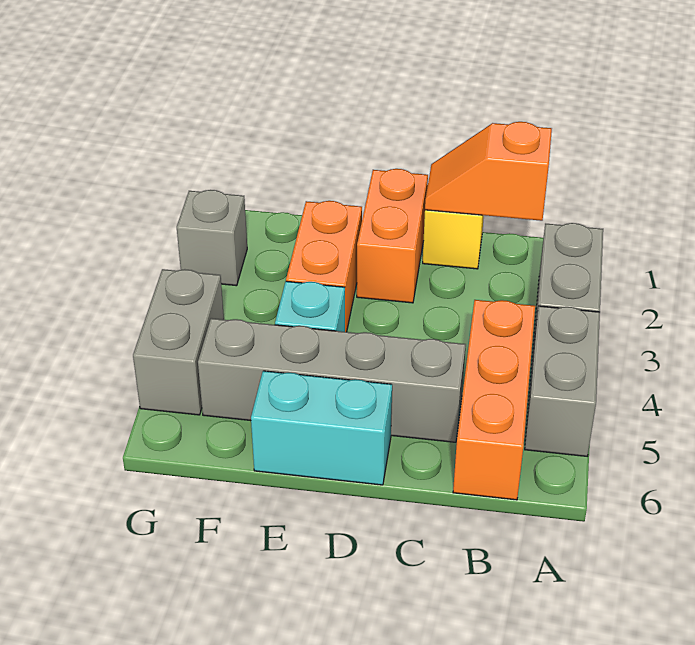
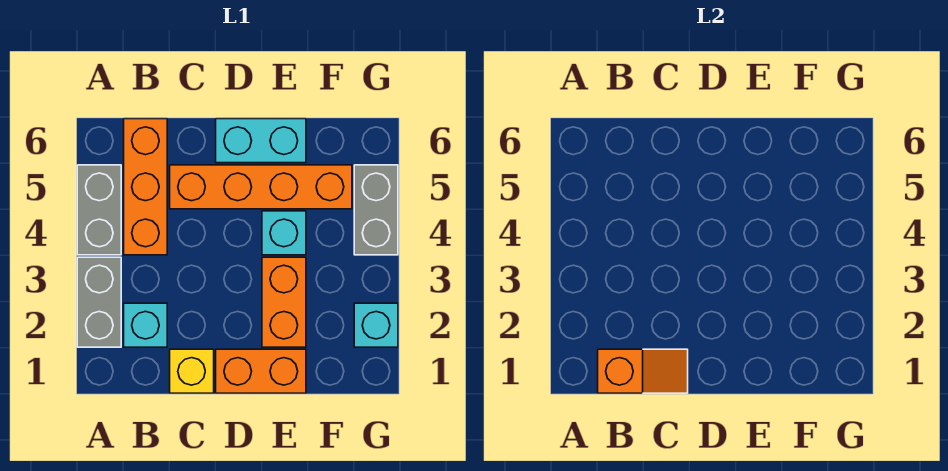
none -> cyan 1x1 brick [124,303,167,347]
grey 1x4 brick [198,318,466,442] -> orange 1x4 brick [170,165,352,209]
orange 1x2 brick [357,169,428,303] -> orange 1x2 brick turned to [216,349,306,393]
grey 1x1 brick [177,190,247,286] -> cyan 1x1 brick [354,303,398,347]

